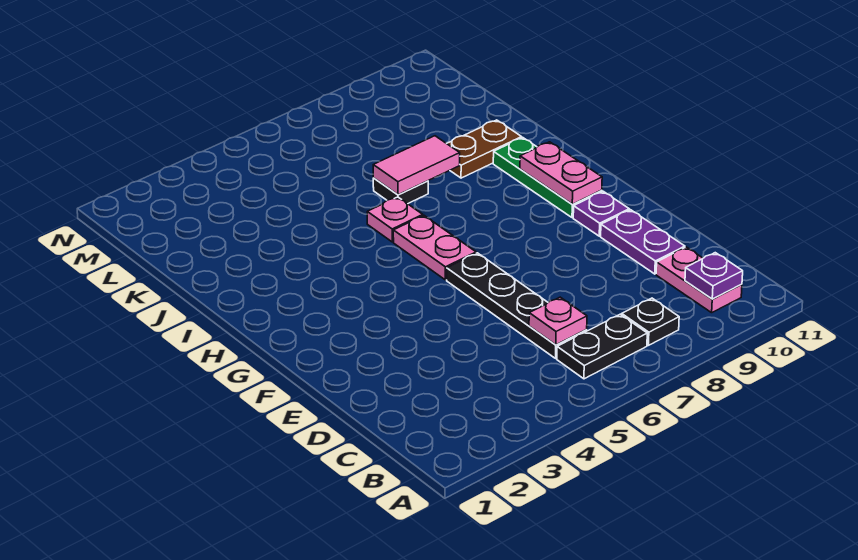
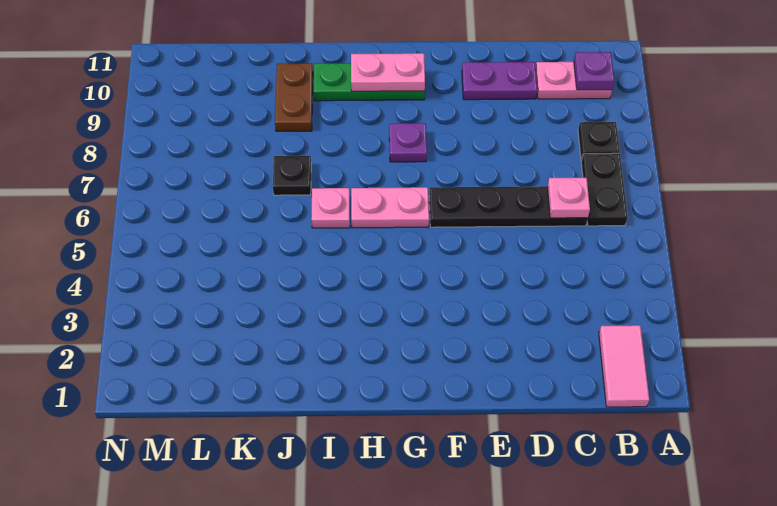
purple 1x1 plate [573,191,629,236] -> purple 1x1 plate moved to [389,123,427,162]
pink 1x2 tile [373,136,460,195] -> pink 1x2 tile moved to [599,325,649,407]

